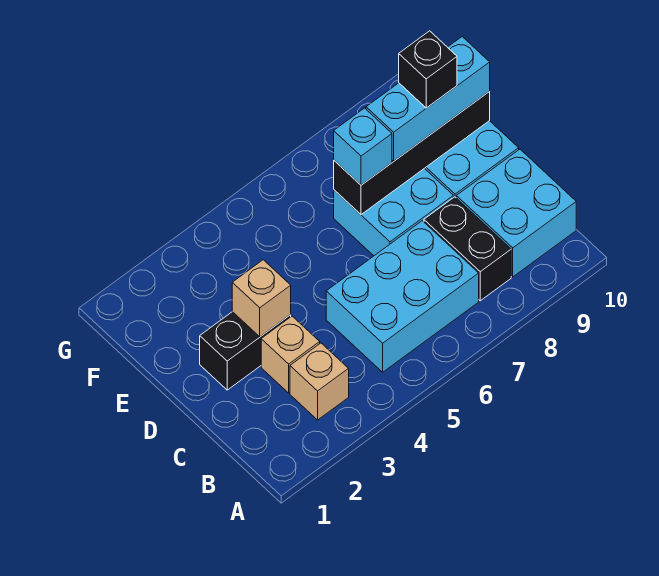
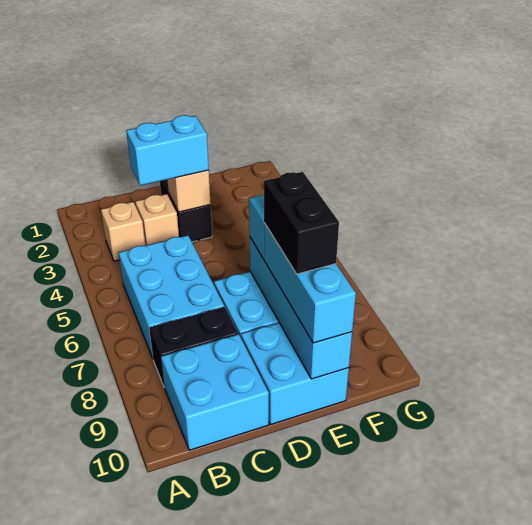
none -> cyan 1x2 brick [126,115,209,185]
black 1x4 brick [334,92,490,214] -> cyan 1x4 brick [250,238,352,379]
black 1x1 brick [399,31,457,108] -> black 1x2 brick [264,172,339,274]

